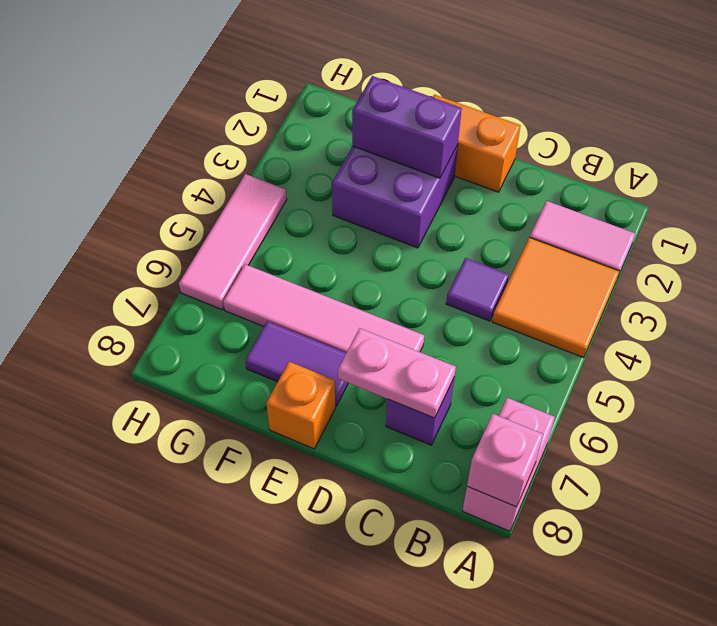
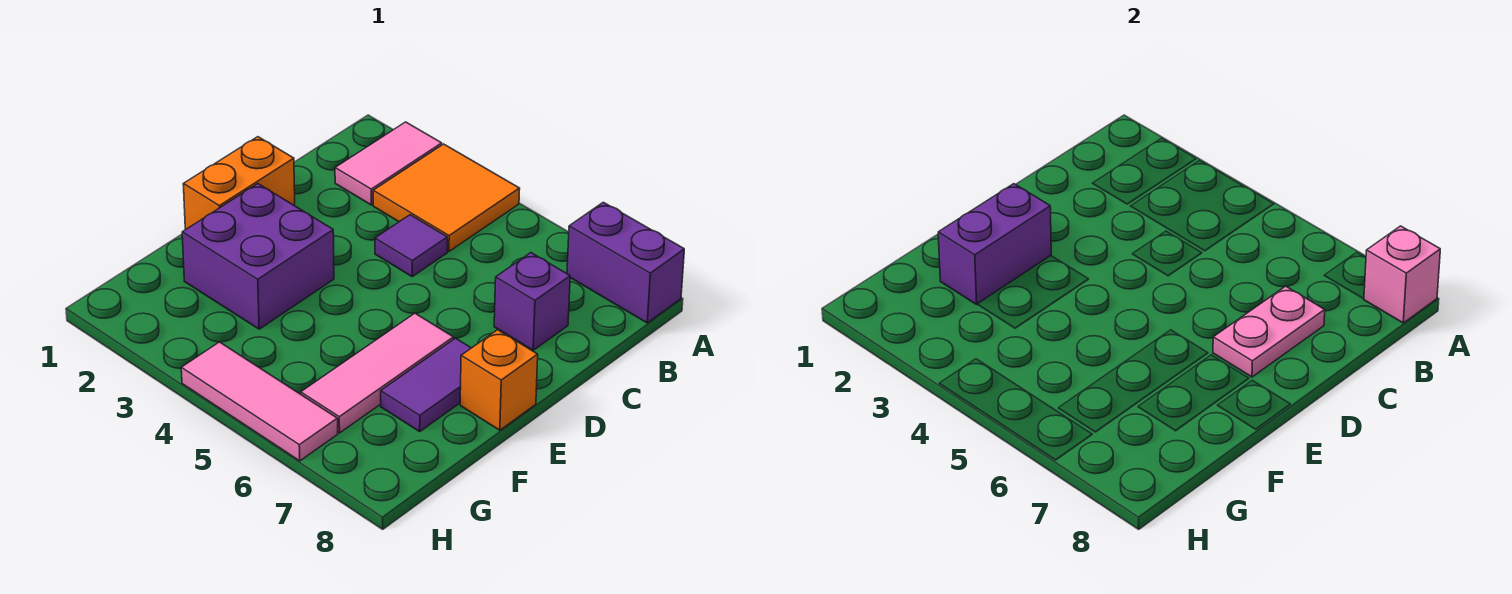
pink 1x2 brick [463,398,555,531] -> purple 1x2 brick [567,202,684,323]
pink 1x4 tile [223,264,424,353] -> pink 1x3 tile [301,313,454,433]

